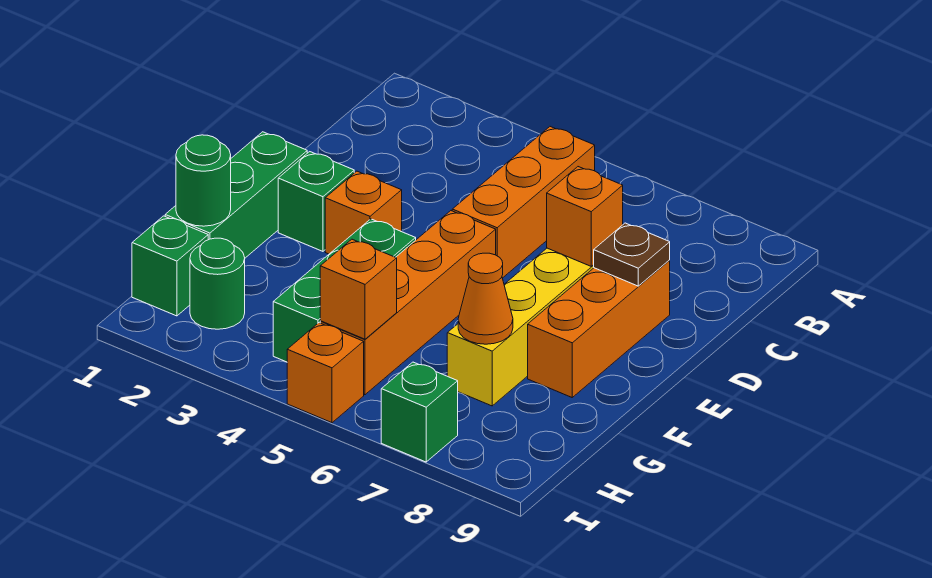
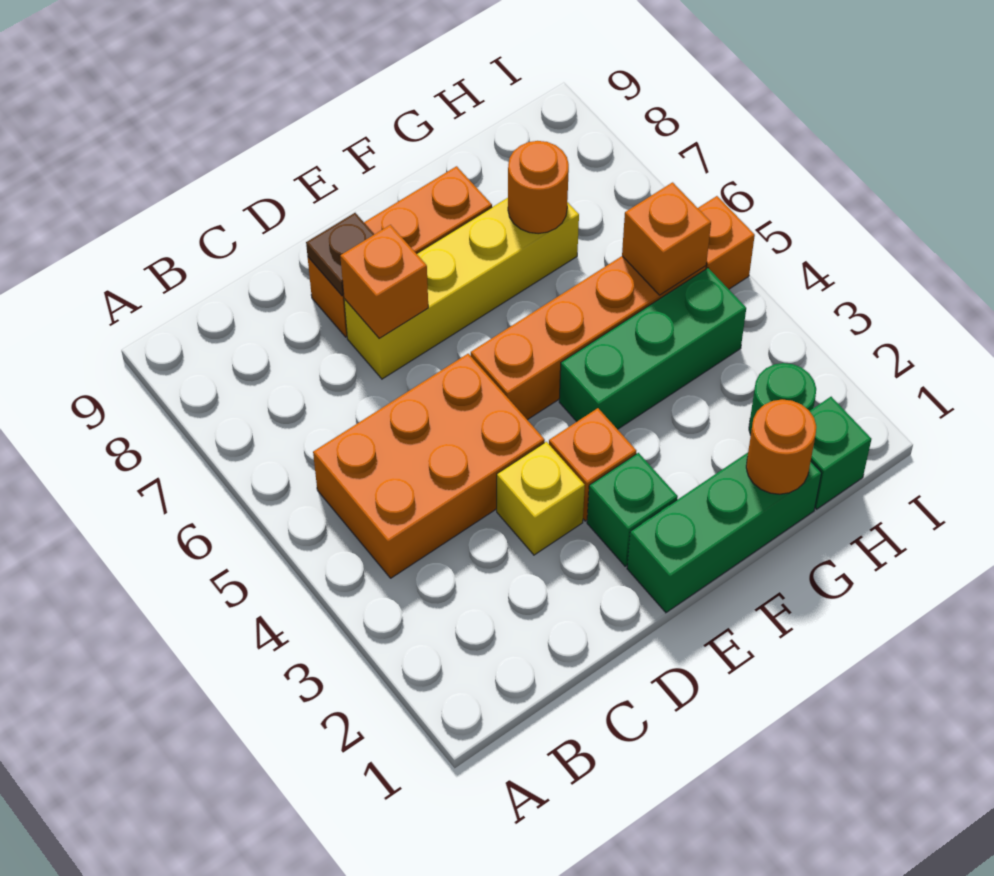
orange 1x3 brick [452,127,595,278] -> orange 2x3 brick [313,354,545,578]
none -> yellow 1x1 brick [497,442,585,555]
green 1x1 round brick [176,135,231,226] -> orange 1x1 round brick [746,399,816,494]
orange 1x1 cone [458,253,513,344] -> orange 1x1 round brick [508,141,569,234]
green 1x1 brick [381,362,458,462] -> none

